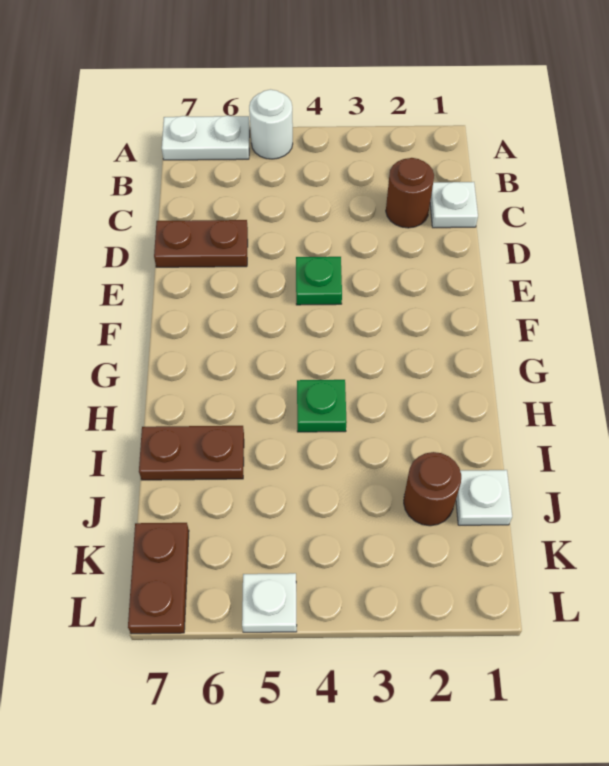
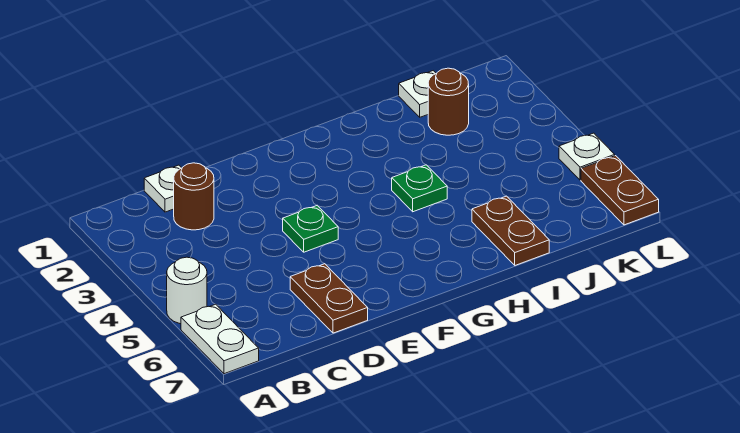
brown 1x2 plate [128,523,189,634] -> brown 1x2 plate turned to [581,156,659,225]

